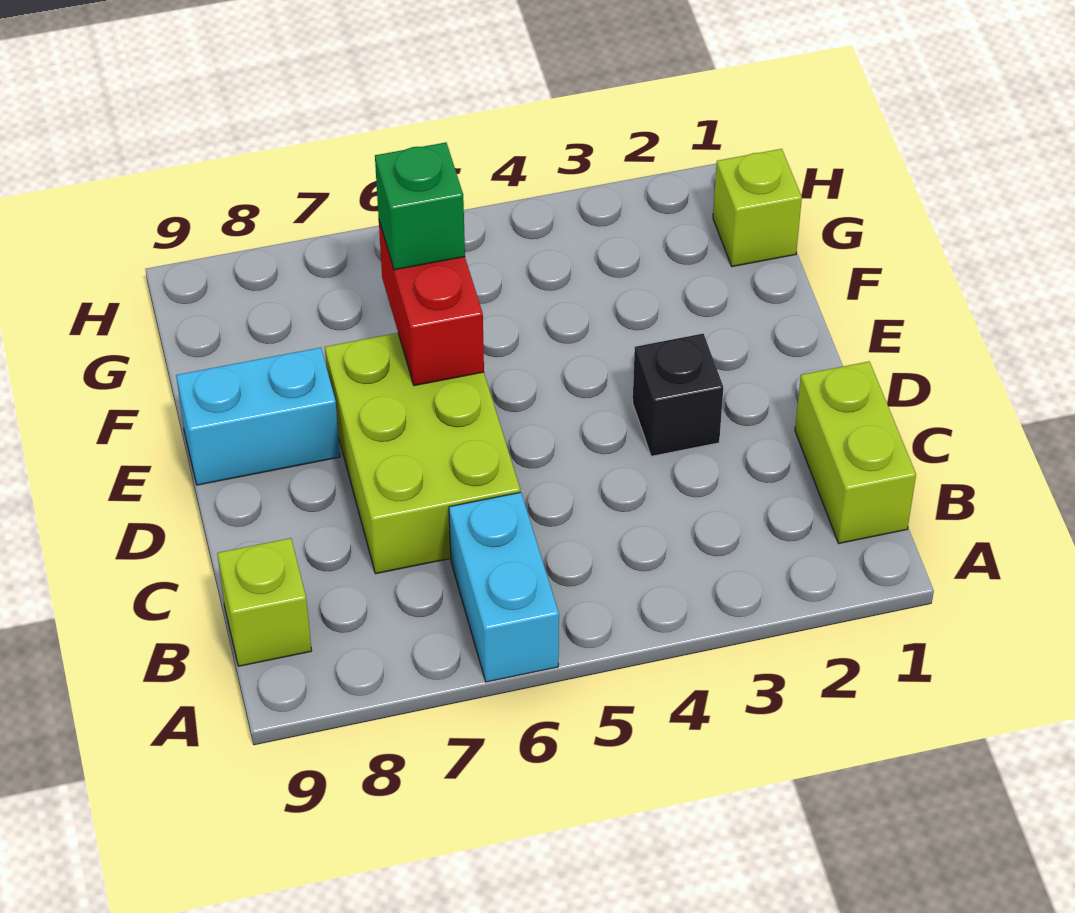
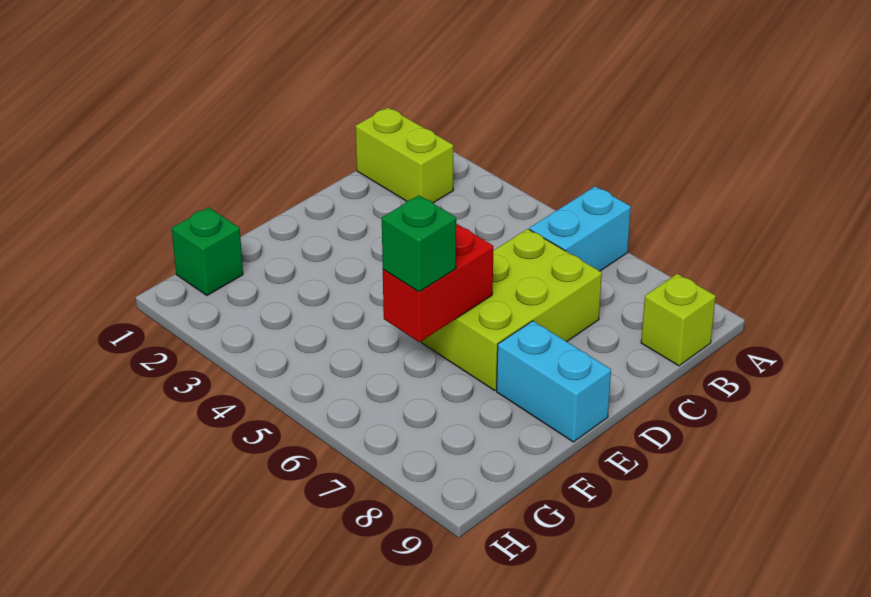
lime 1x2 brick [795,361,916,543] -> lime 1x2 brick turned to [356,107,453,203]
black 1x1 brick [633,334,723,456] -> none
lime 1x1 brick [713,149,802,267] -> green 1x1 brick [172,207,243,296]

